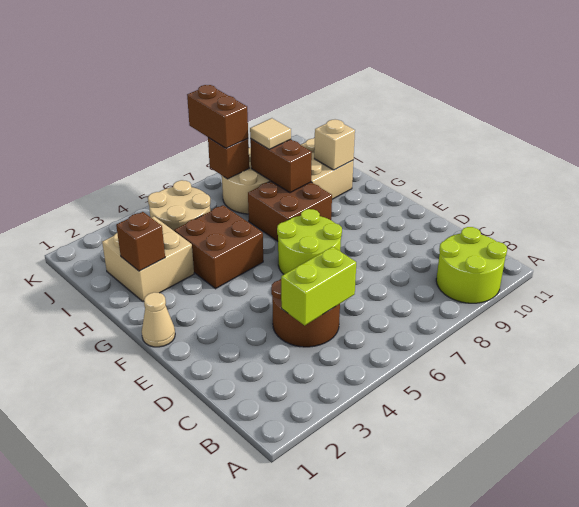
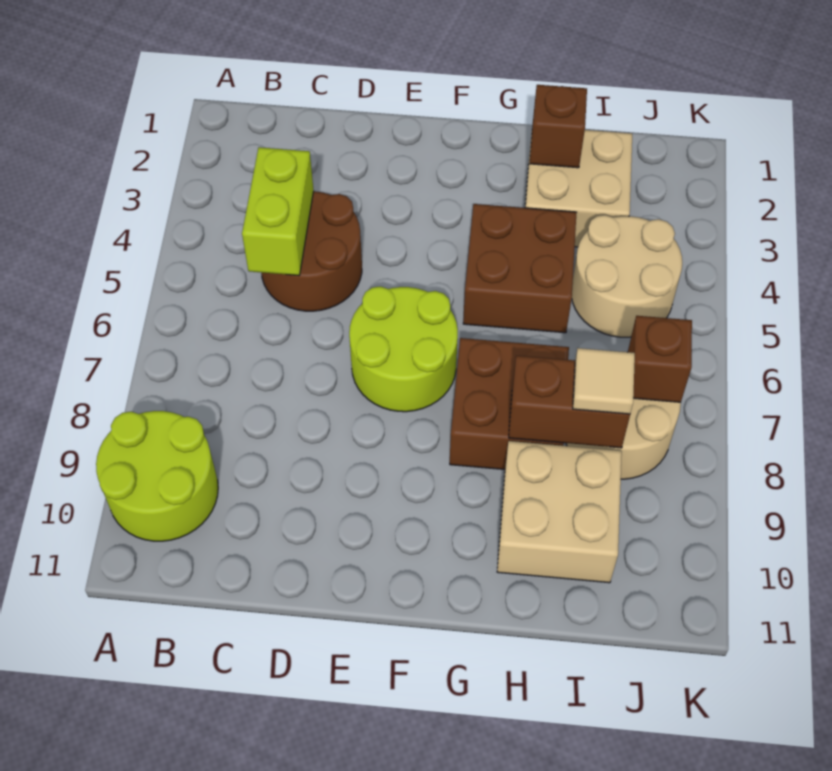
tan 1x1 cone [142,292,175,347] -> none
tan 1x1 brick [314,120,355,170] -> none
brown 1x2 brick [187,85,248,148] -> none

